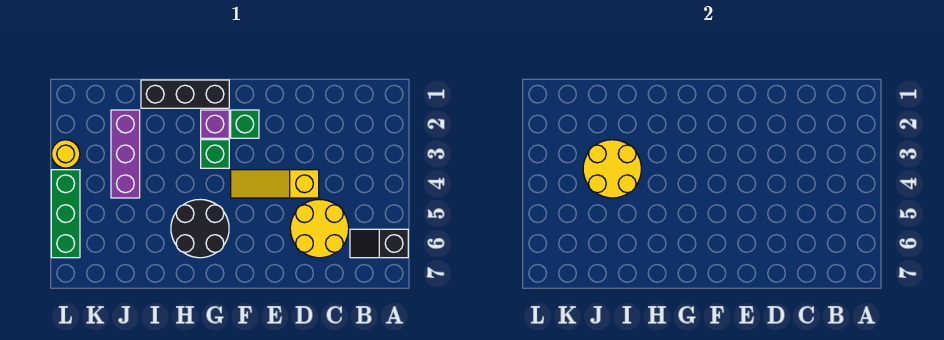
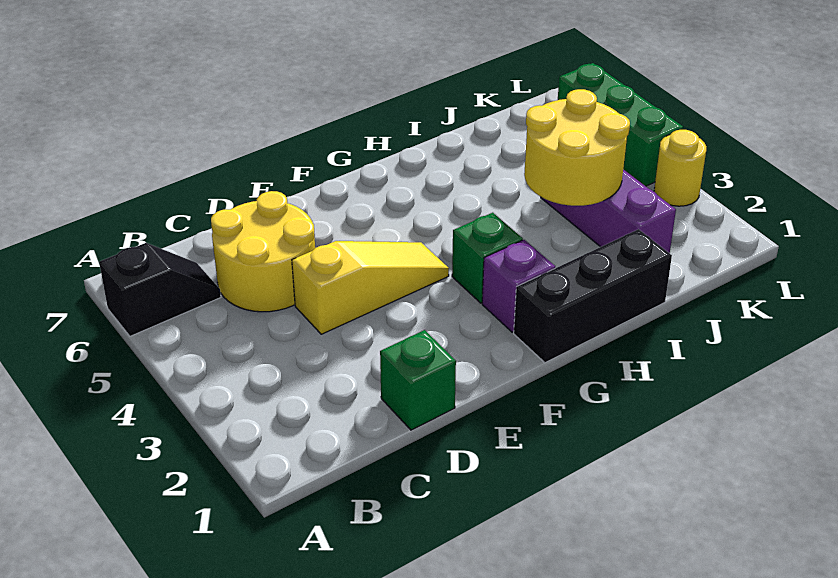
green 1x1 brick [231,110,259,138] -> green 1x1 brick moved to [380,330,456,430]
black 2x2 round brick [171,199,229,258] -> none

